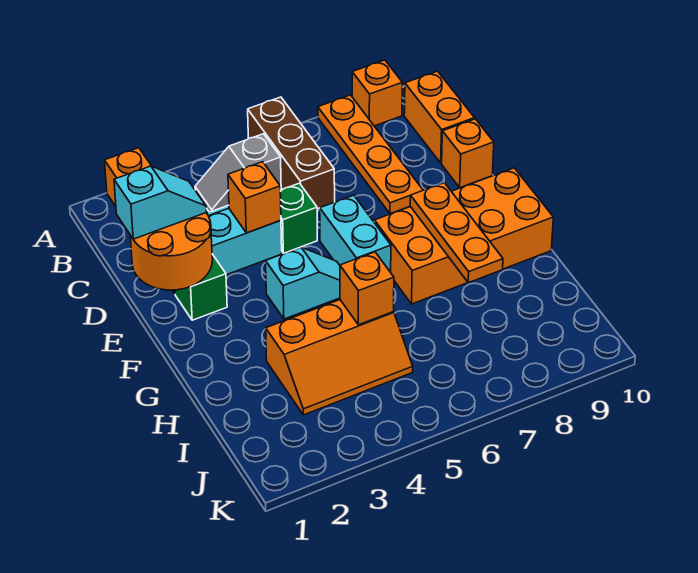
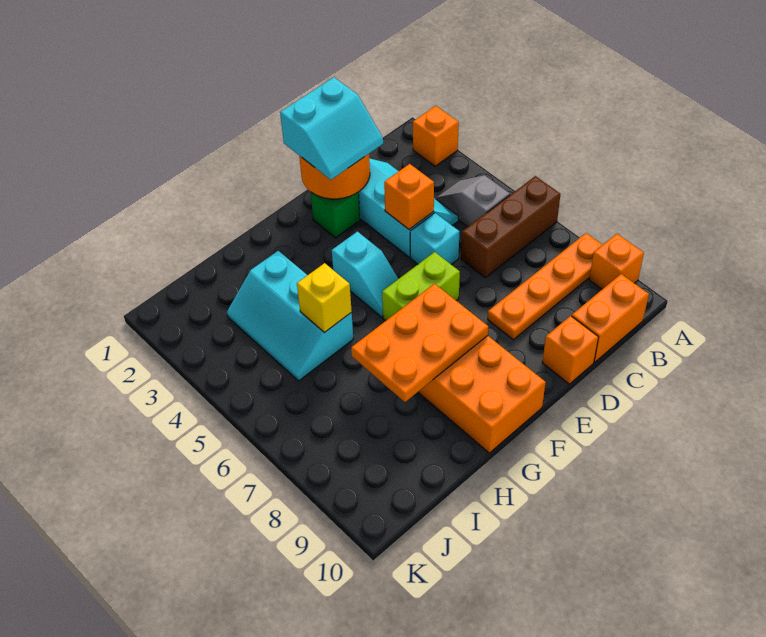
cyan 1x2 slope [114,166,206,239] -> cyan 2x2 slope [280,77,383,180]
green 1x1 brick [280,183,317,253] -> cyan 1x1 brick [410,213,459,264]
cyan 1x2 brick [320,195,391,272] -> lime 1x2 brick [382,252,460,321]
orange 1x3 plate [410,183,503,283] -> orange 2x3 plate [351,284,488,402]
orange 2x3 slope [266,300,413,415] -> cyan 2x3 slope [227,251,353,381]
orange 1x1 brick [340,252,394,325] -> yellow 1x1 brick [297,263,352,333]

